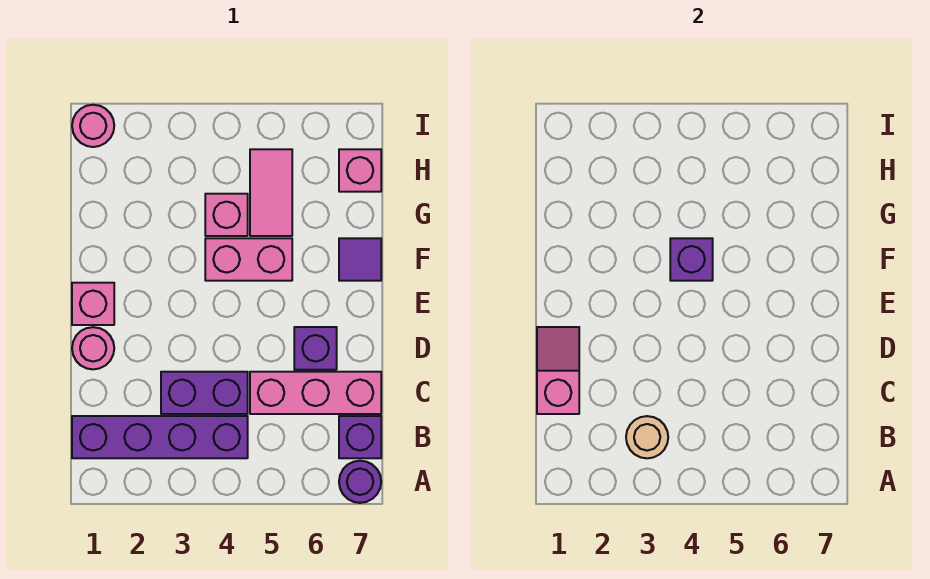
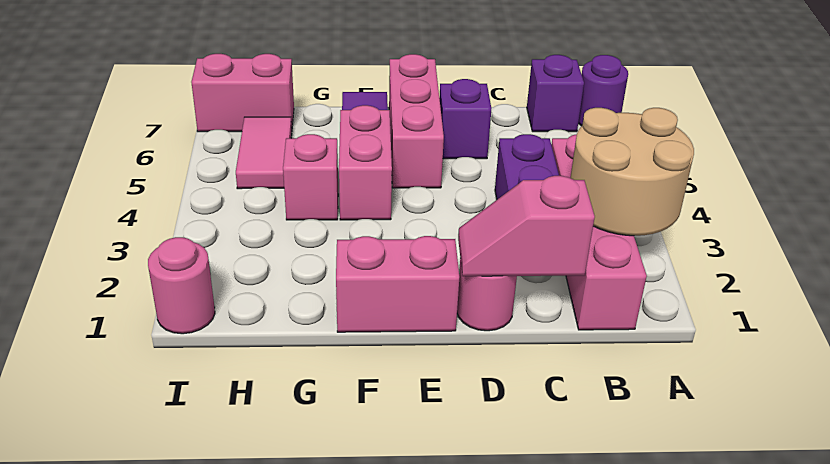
purple 1x4 brick [72,416,248,458] -> pink 1x4 brick [551,134,647,330]
tan 1x1 round brick [626,416,668,458] -> tan 2x2 round brick [571,108,694,236]
pink 1x3 brick [250,372,381,414] -> pink 1x3 brick moved to [389,54,444,188]
pink 1x1 brick [72,283,114,325] -> pink 1x2 brick [336,236,459,332]
purple 1x1 brick [670,238,713,281] -> none
pink 1x2 tile [250,149,292,236] -> pink 1x2 tile turned to [236,117,292,189]
pink 1x1 brick [339,149,381,192] -> pink 1x2 brick [191,54,294,132]

